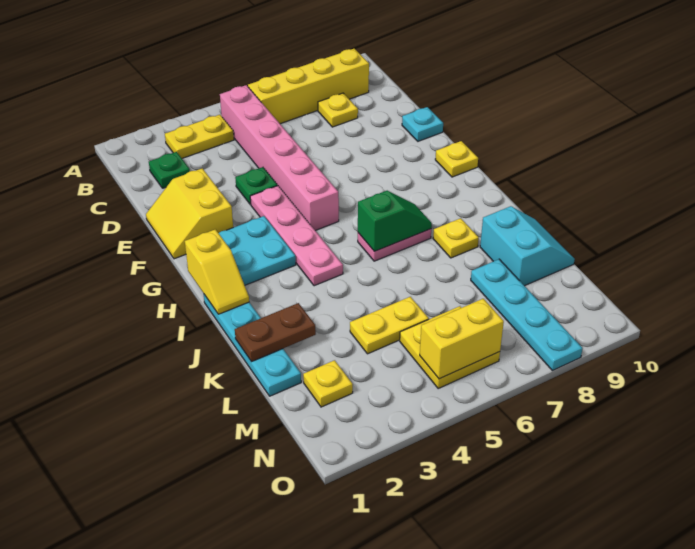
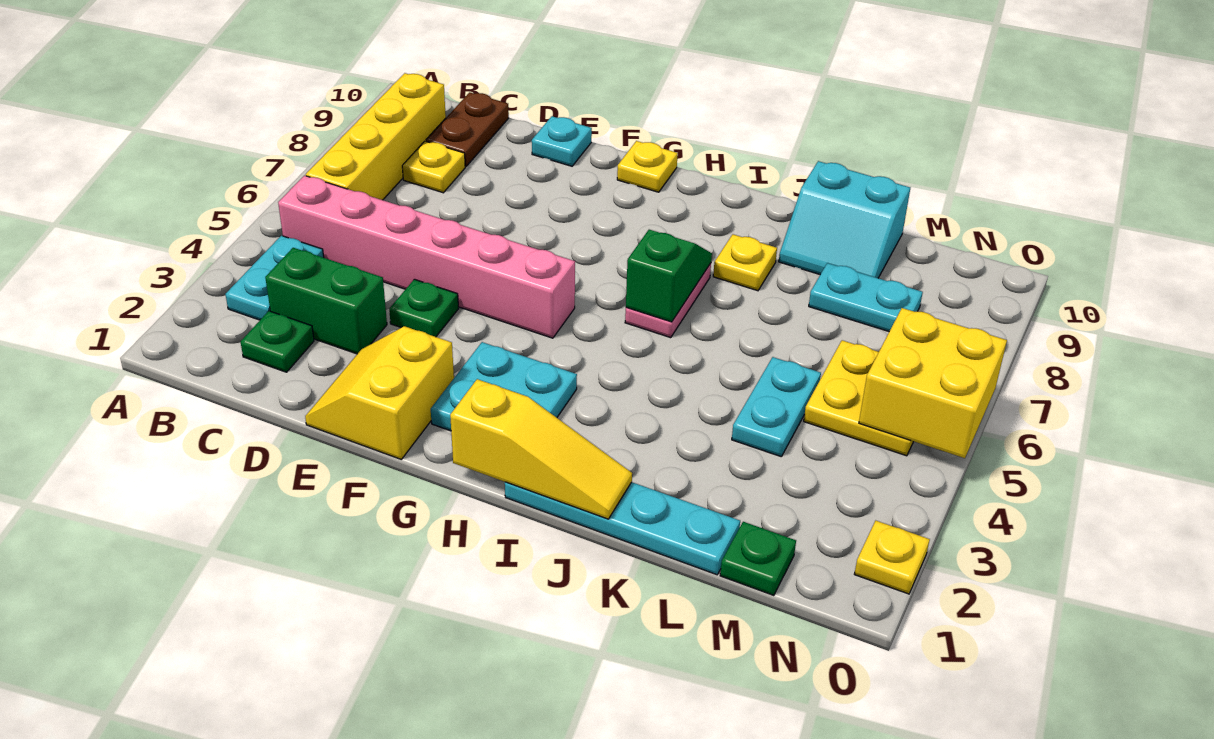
yellow 1x2 plate [165,115,234,158] -> cyan 1x2 plate [225,236,324,320]
none -> green 1x2 brick [265,248,387,354]
yellow 2x2 slope [146,168,233,259] -> yellow 2x2 slope turned to [305,326,454,459]
pink 1x4 plate [250,186,343,286] -> none
yellow 1x2 slope [185,229,249,314] -> yellow 1x3 slope [450,379,632,519]
brown 1x2 plate [235,303,316,362] -> brown 1x2 plate moved to [426,92,509,166]
cyan 2x2 slope [480,206,575,286] -> cyan 2x2 slope turned to [779,161,910,278]
yellow 1x2 plate [350,297,429,354] -> cyan 1x2 plate [732,357,821,457]
cyan 1x4 plate [471,259,583,371] -> cyan 1x2 plate [809,263,923,331]
none -> green 1x1 plate [720,522,796,595]
yellow 1x1 plate [303,360,353,407] -> yellow 1x1 plate moved to [855,521,930,594]
yellow 1x2 brick [420,299,504,379] -> yellow 2x2 brick [859,308,1007,458]

